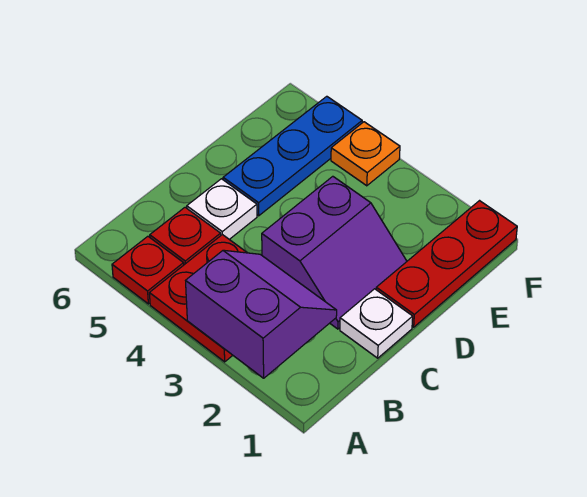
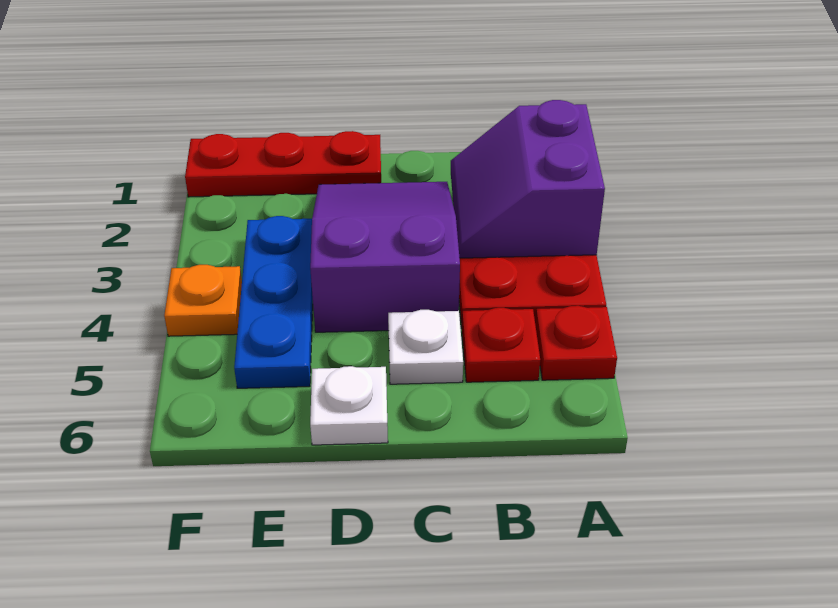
white 1x1 plate [340,289,413,358] -> white 1x1 plate moved to [310,366,388,445]
purple 2x2 slope [262,176,407,329] -> purple 2x3 slope [310,182,460,332]
blue 1x3 plate [223,96,362,216] -> blue 1x3 plate turned to [234,216,313,388]

